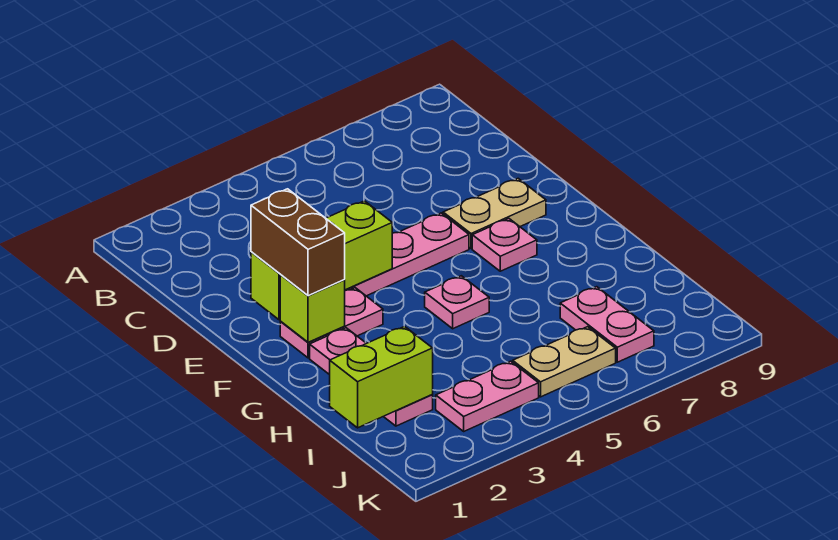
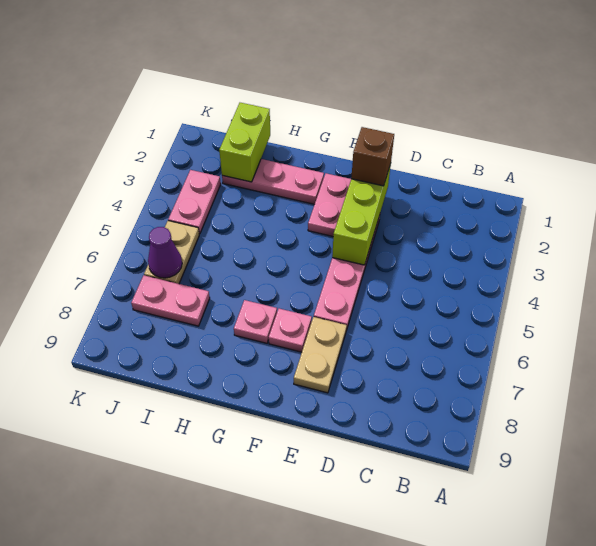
brown 1x2 brick [251,189,345,296] -> brown 1x1 brick [351,127,394,186]
lime 1x1 brick [280,275,345,342] -> none
pink 1x1 plate [425,276,489,329] -> pink 1x1 plate moved to [234,300,277,343]
none -> purple 1x1 cone [148,227,182,278]

